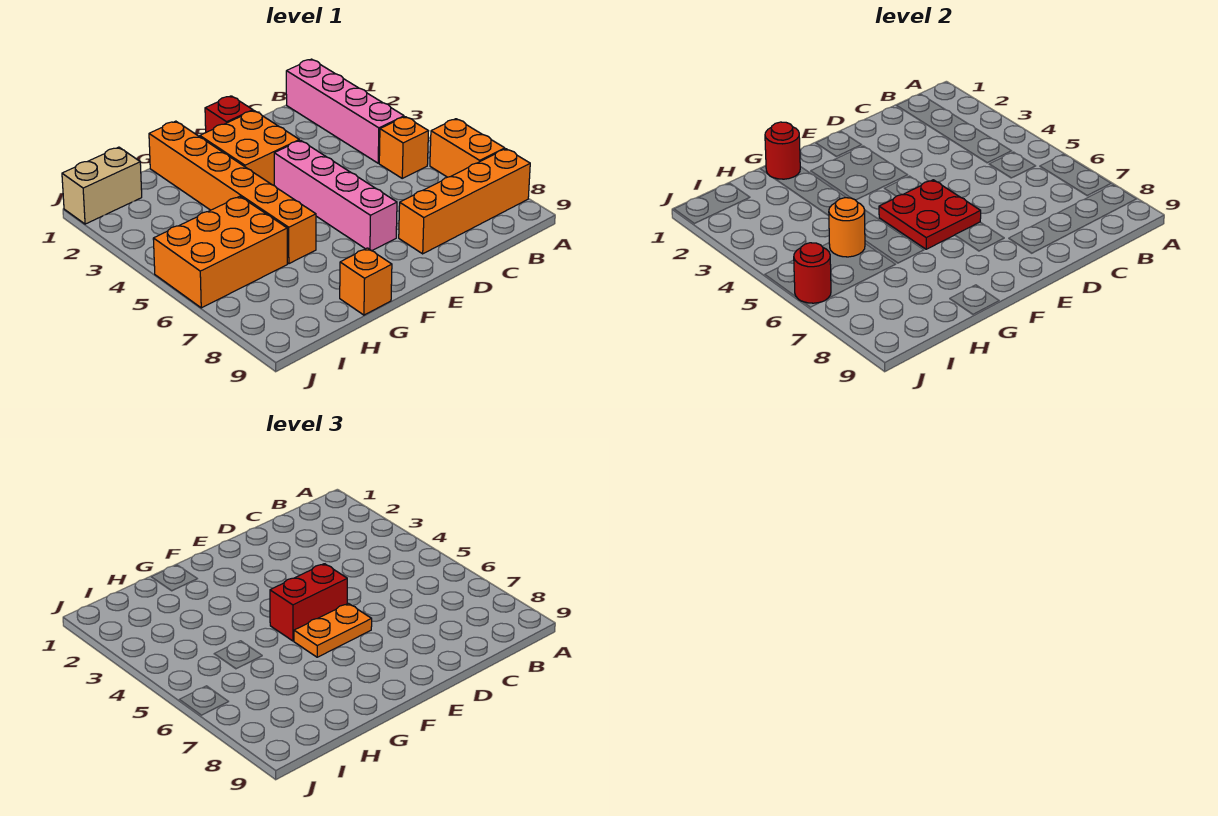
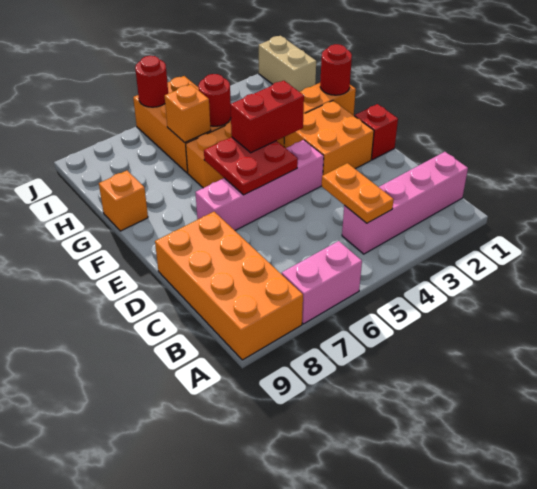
orange 1x2 brick [430,119,505,177] -> pink 1x2 brick [282,241,362,324]
orange 1x4 brick [399,149,530,254] -> orange 2x4 brick [155,212,303,360]
orange 1x1 brick [379,117,428,178] -> orange 1x1 brick moved to [165,84,211,142]
red 1x2 brick [270,564,347,641] -> red 1x2 brick turned to [231,81,304,153]
orange 1x2 plate [294,603,372,657] -> orange 1x2 plate moved to [322,163,394,223]
orange 1x1 round brick [829,198,865,257] -> red 1x1 round brick [198,74,231,126]

